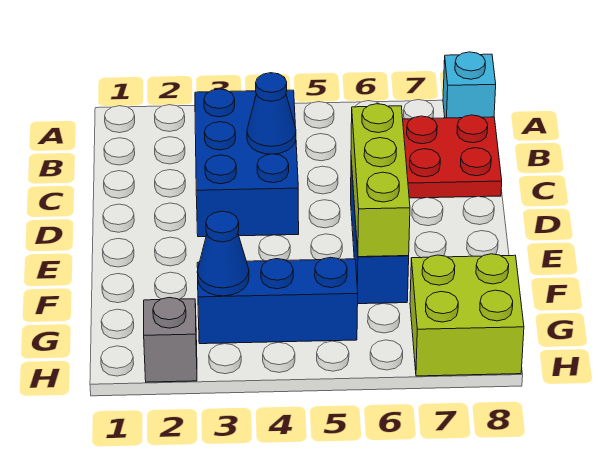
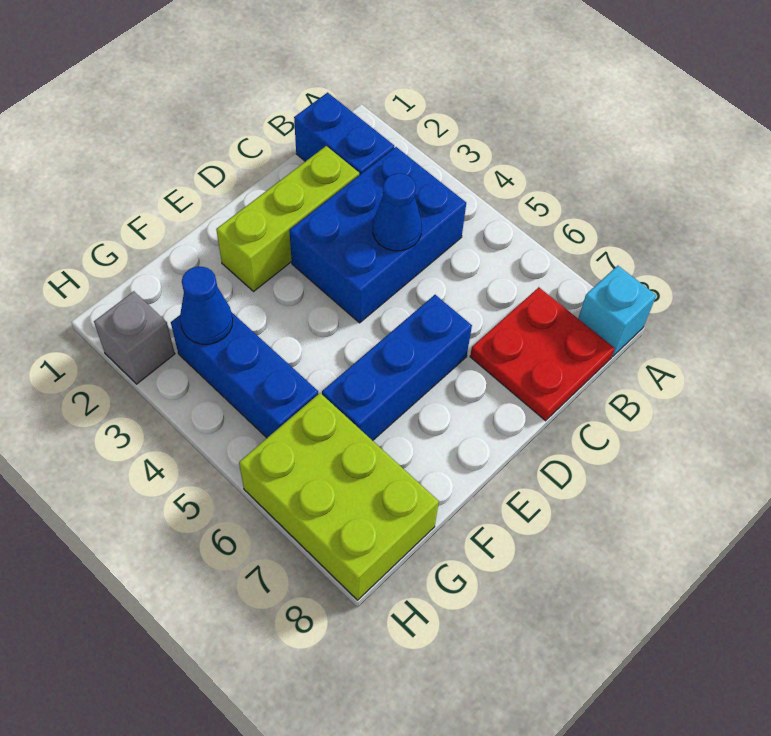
none -> blue 1x2 brick [294,93,394,175]
lime 1x3 brick [351,104,410,257] -> lime 1x3 brick moved to [216,146,359,291]
lime 2x2 brick [410,254,524,376] -> lime 2x3 brick [239,393,439,600]

